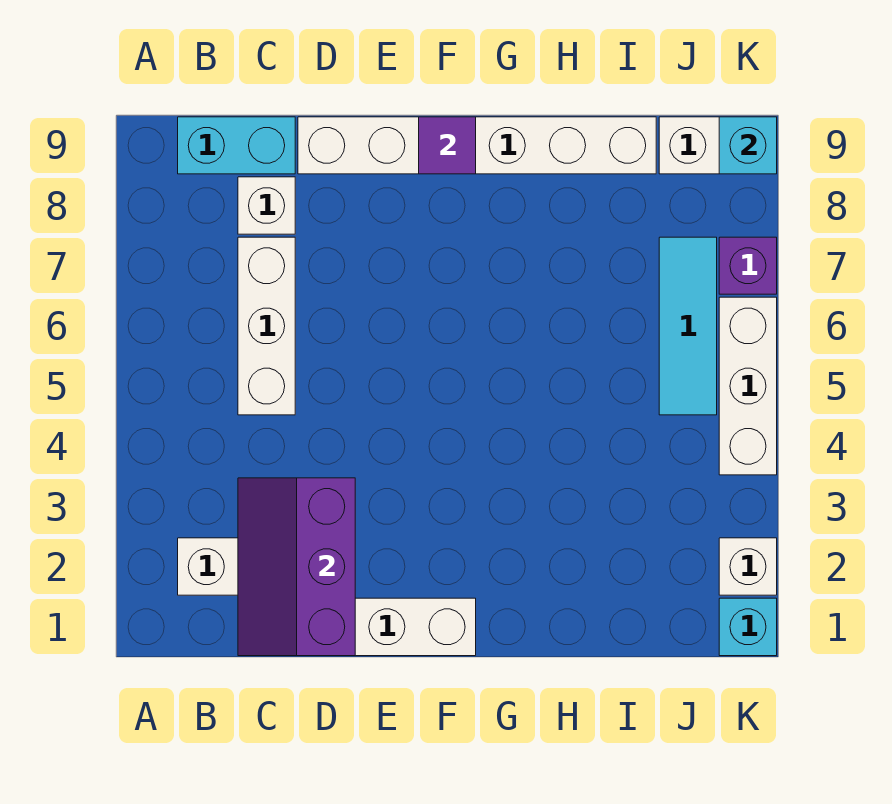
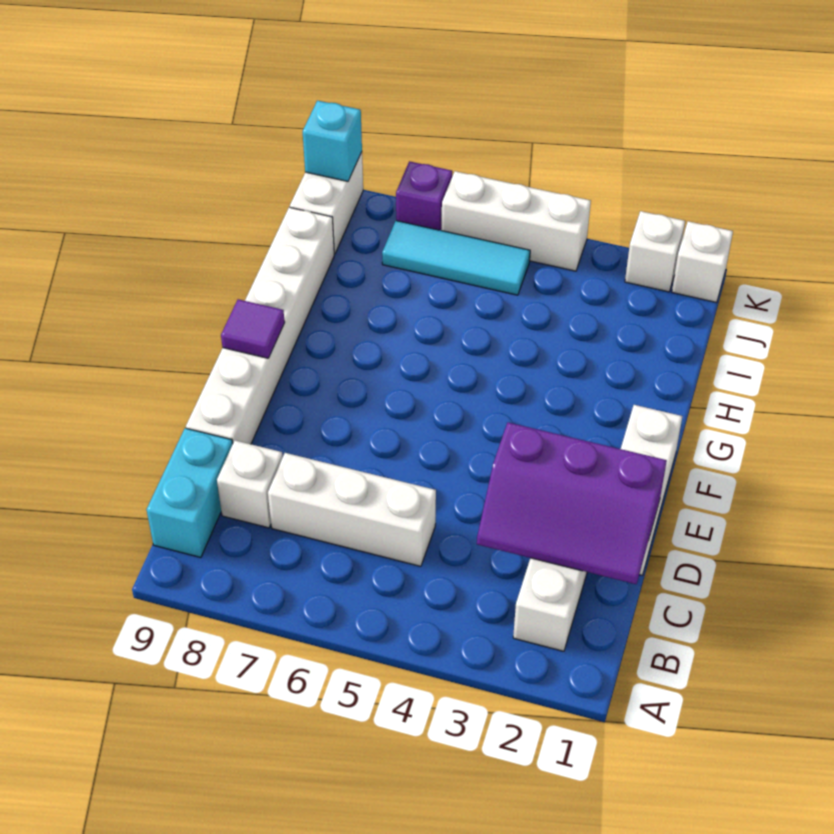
cyan 1x1 brick [719,598,777,656] -> white 1x1 brick [672,221,733,303]

